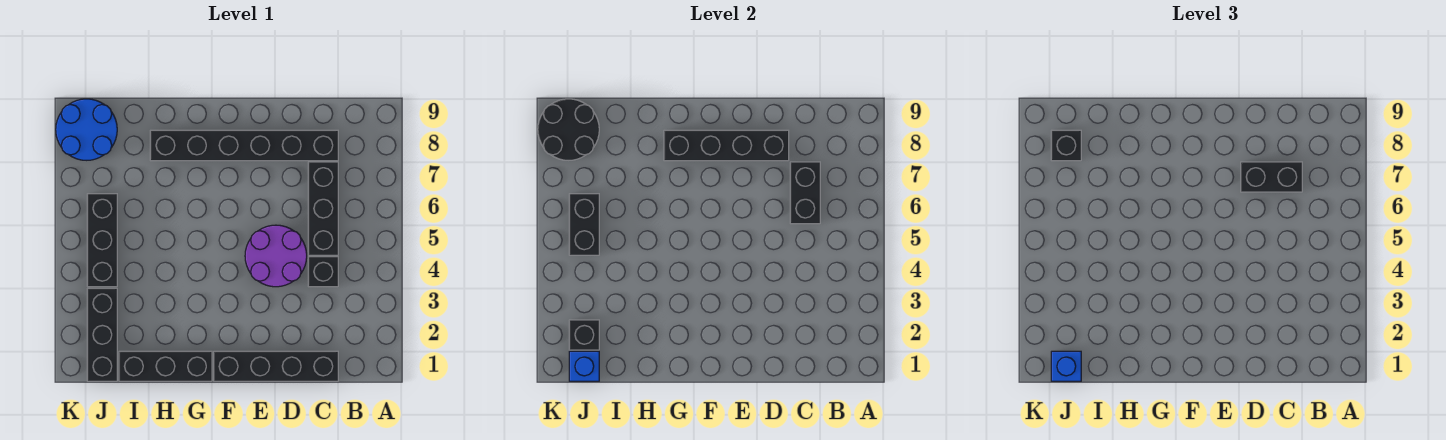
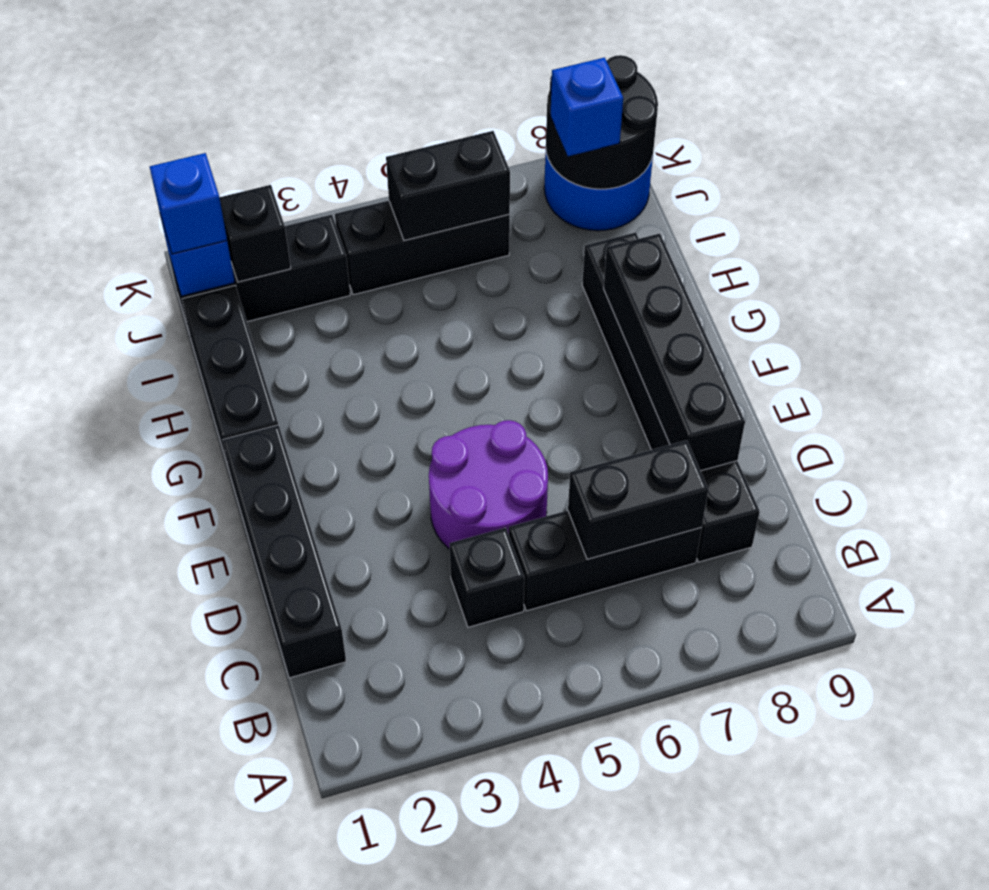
black 1x2 brick [1241,162,1302,192] -> none
black 1x1 brick [1051,130,1081,161] -> blue 1x1 brick [550,58,623,156]

